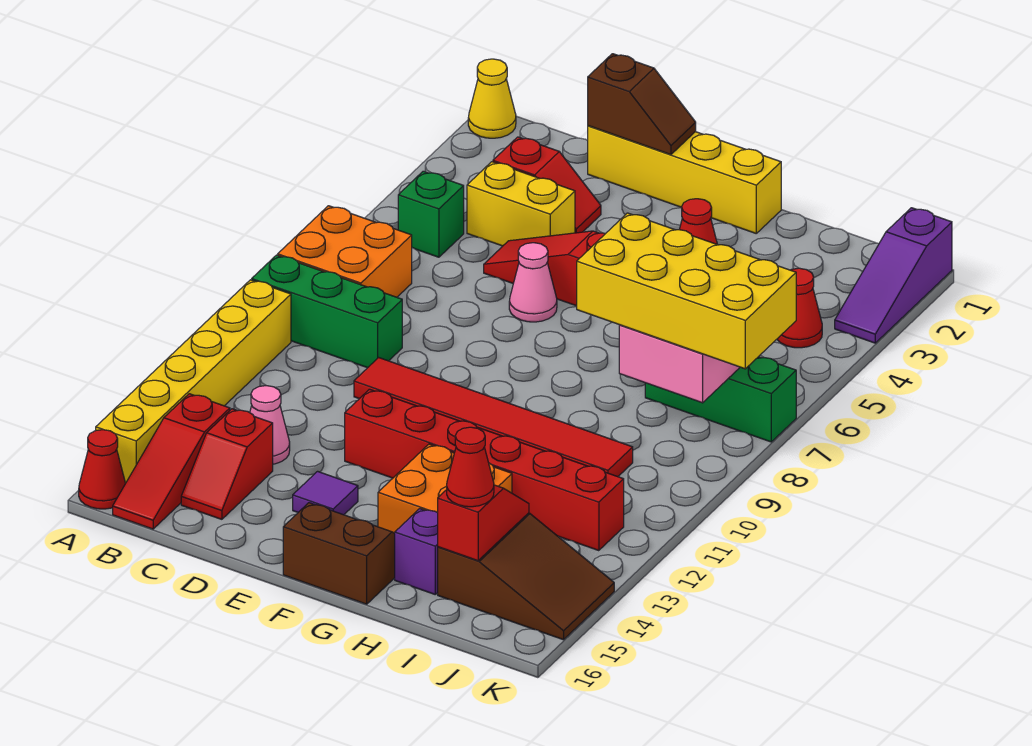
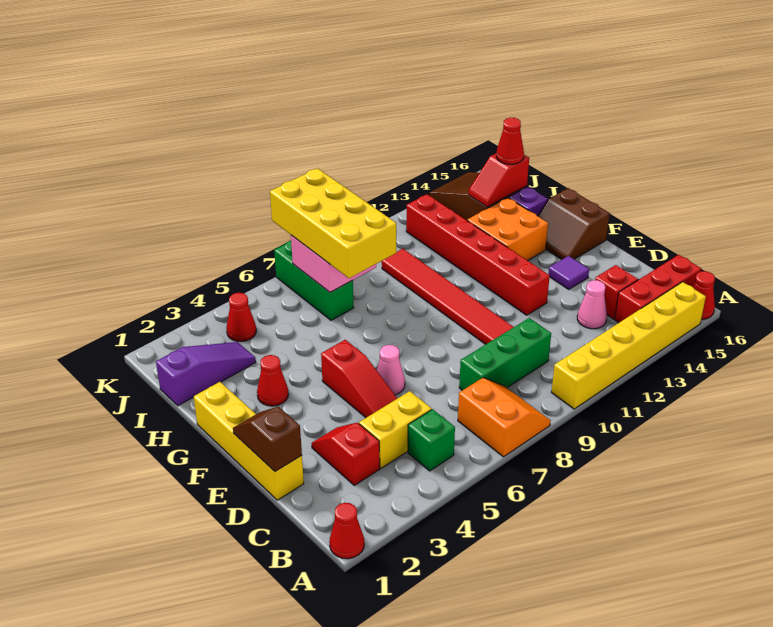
yellow 1x1 cone [468,59,516,138] -> red 1x1 cone [329,503,364,559]
orange 2x2 brick [278,206,412,297] -> orange 2x2 slope [458,378,551,457]
green 1x3 brick [252,255,402,368] -> green 1x3 brick turned to [459,318,551,390]
red 1x3 slope [113,394,230,529] -> red 1x3 brick [615,255,701,323]
yellow 1x2 brick [467,162,575,246] -> yellow 1x2 brick turned to [359,391,432,468]
purple 1x3 slope [835,208,952,343] -> purple 1x3 slope moved to [156,342,256,406]

